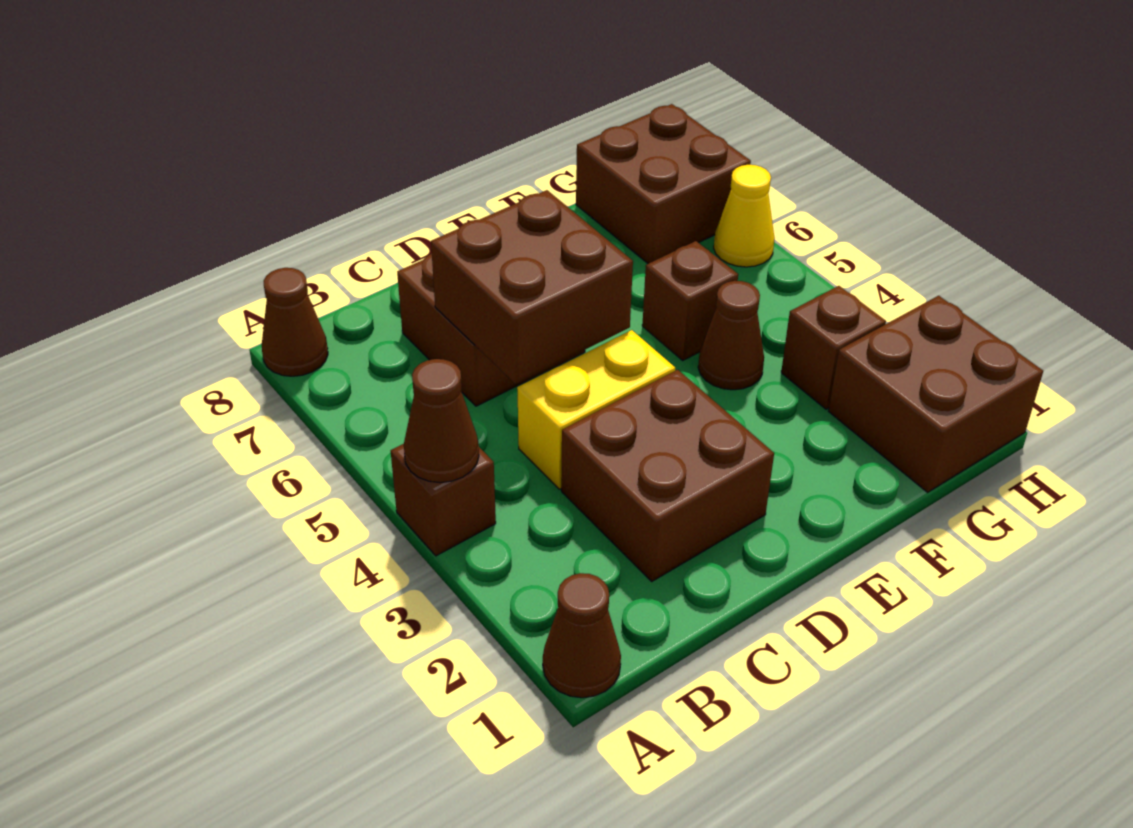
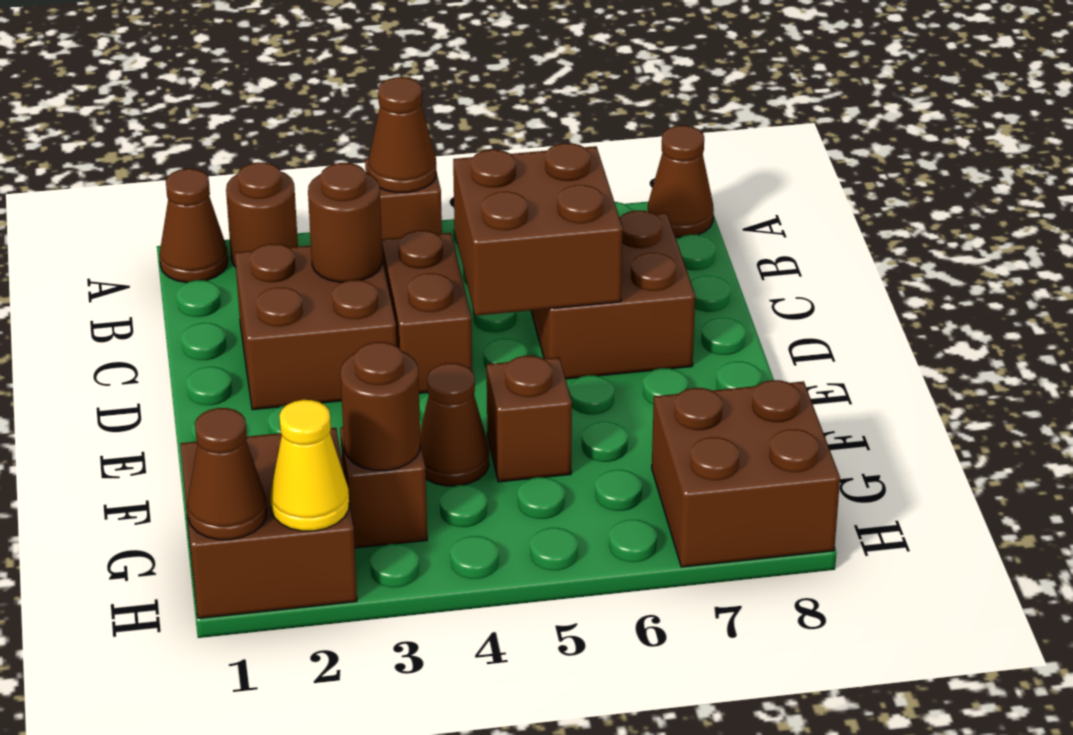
none -> brown 1x1 round brick [226,163,298,267]
none -> brown 1x1 round brick [308,163,382,282]
yellow 1x2 brick [517,330,675,489] -> brown 1x2 brick [382,230,472,393]
none -> brown 1x1 round brick [340,342,420,470]
none -> brown 1x1 cone [187,408,267,540]
yellow 1x1 cone [714,165,775,267] -> yellow 1x1 cone moved to [270,400,349,531]

